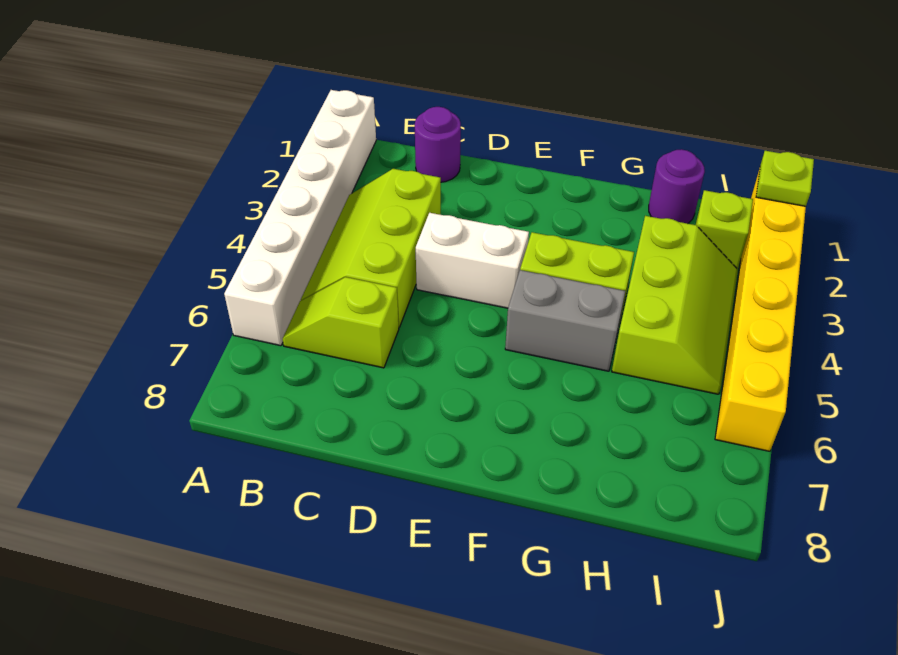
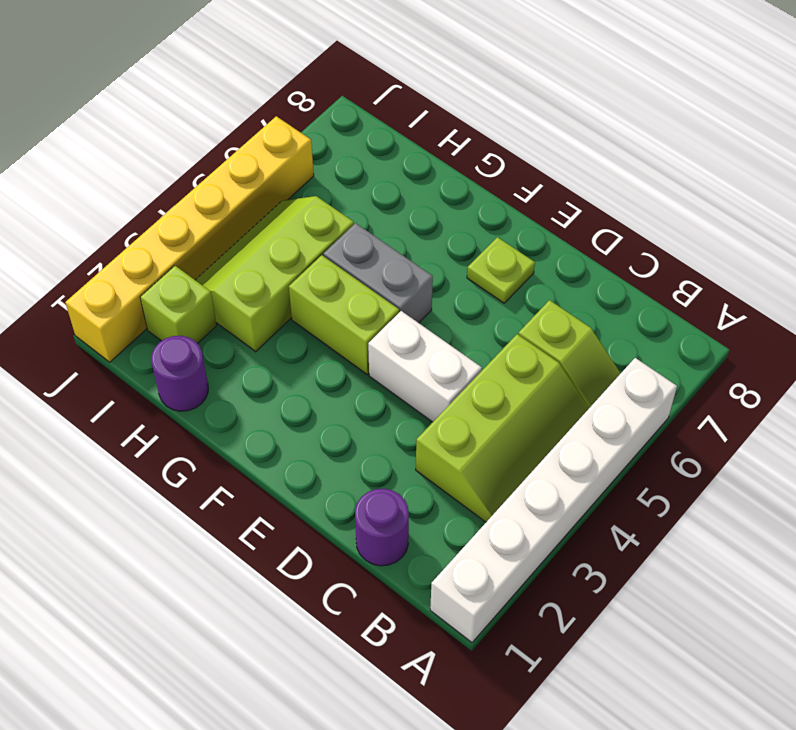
lime 1x1 plate [756,151,814,206] -> lime 1x1 plate moved to [467,237,535,303]

